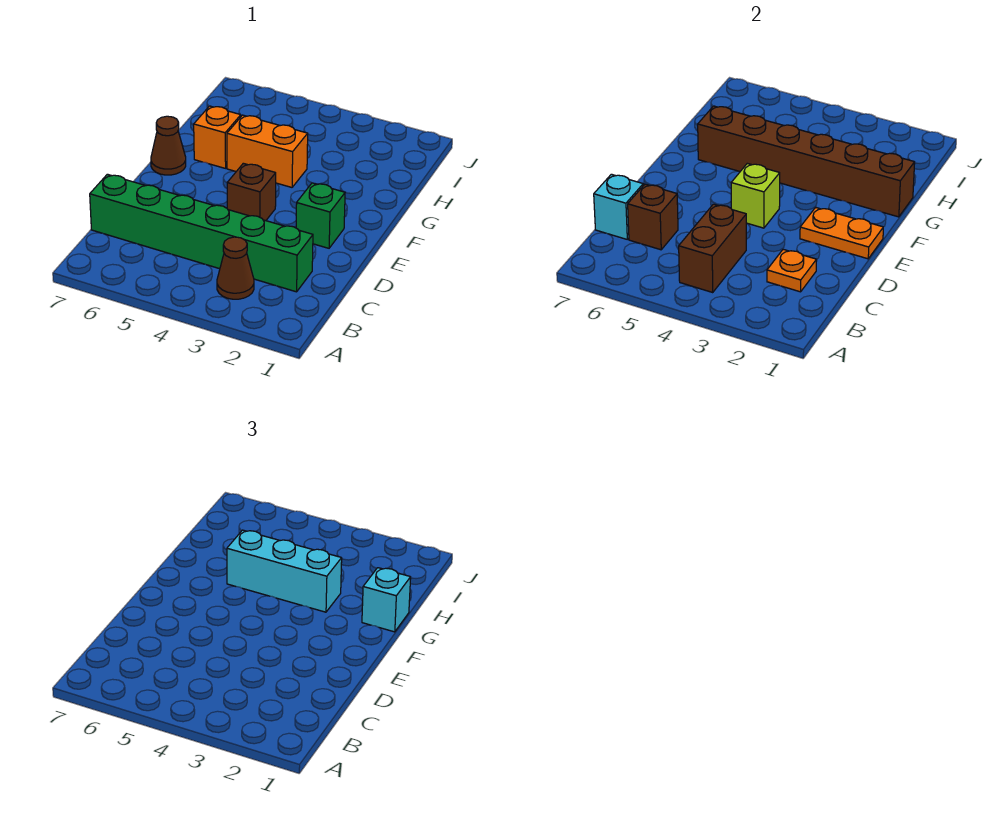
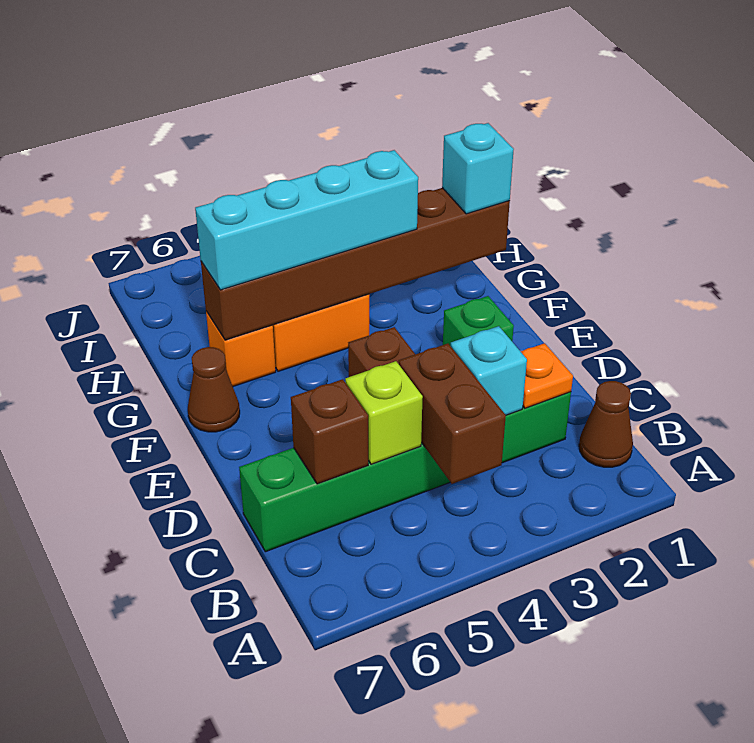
brown 1x1 cone [217,237,254,299] -> brown 1x1 cone moved to [579,381,633,467]
cyan 1x1 brick [594,174,643,239] -> cyan 1x1 brick moved to [451,326,527,415]
orange 1x2 plate [800,207,883,259] -> none
lime 1x1 brick [731,163,780,228] -> lime 1x1 brick moved to [345,361,423,464]
cyan 1x3 brick [227,530,342,612] -> cyan 1x4 brick [195,150,418,290]

